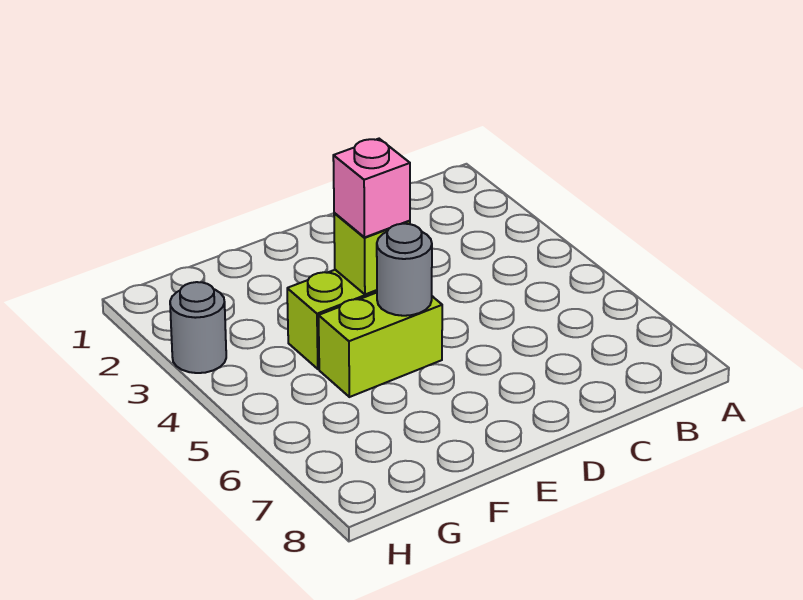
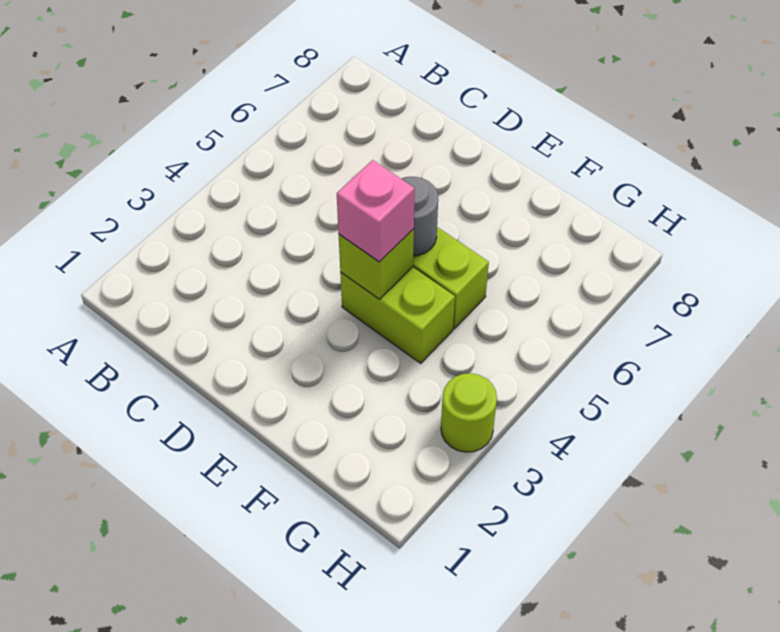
grey 1x1 round brick [170,282,226,373] -> lime 1x1 round brick [441,373,497,452]

